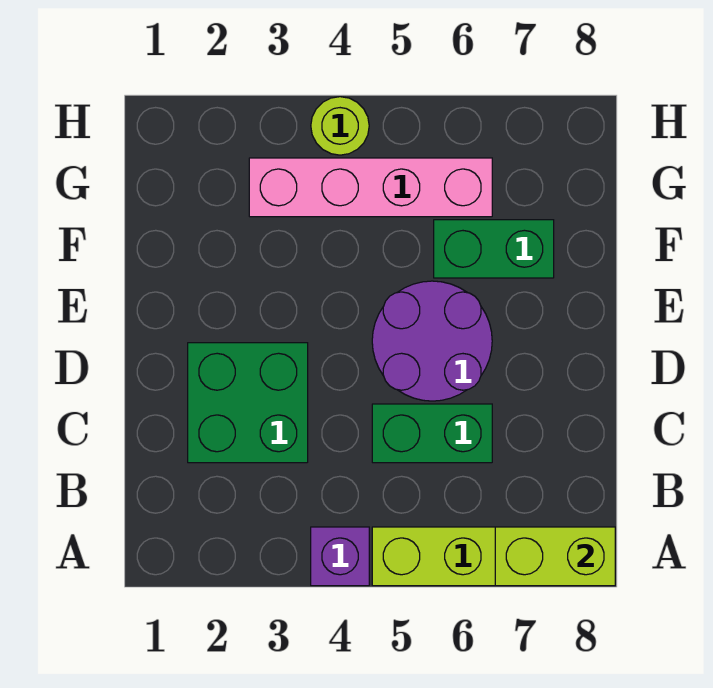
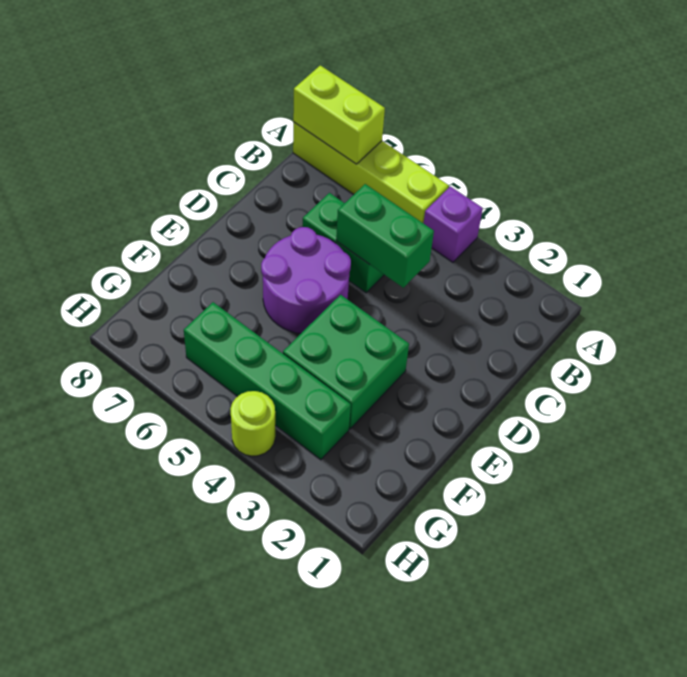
green 2x2 brick [188,343,308,463] -> green 2x2 brick moved to [283,295,409,429]
green 1x2 brick [434,220,554,278] -> green 1x2 brick moved to [336,184,434,288]
pink 1x4 brick [249,158,492,217] -> green 1x4 brick [184,302,351,460]

